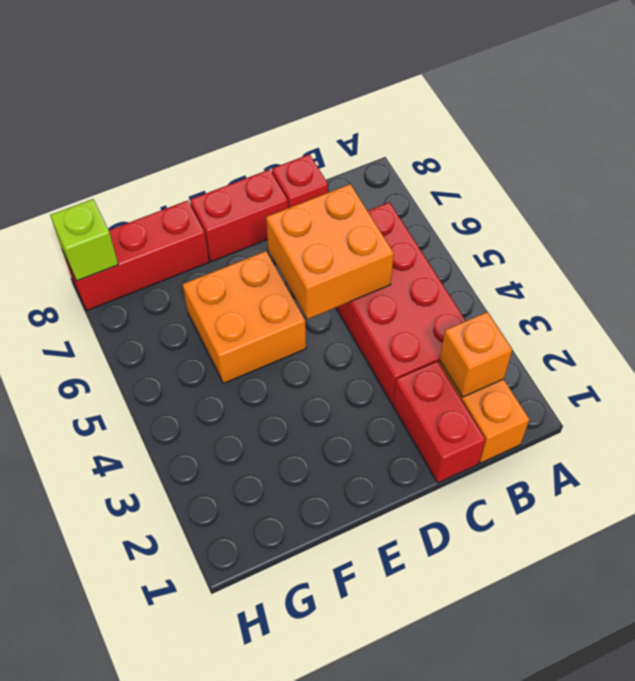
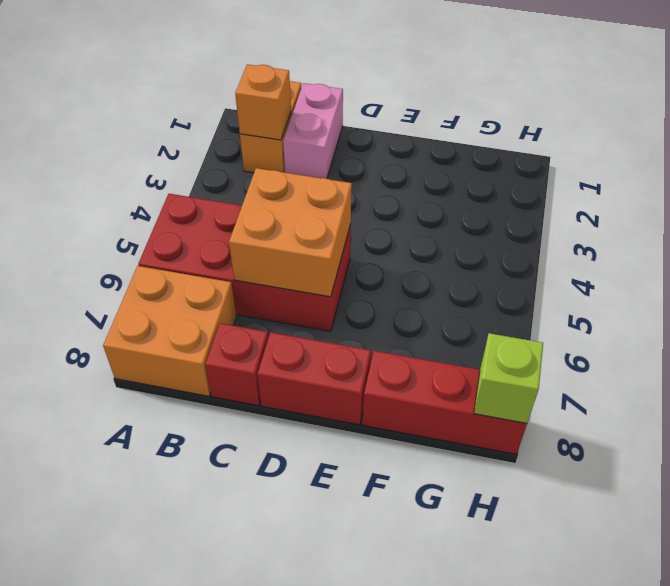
red 2x4 brick [336,202,466,404] -> red 2x4 brick turned to [138,194,351,331]
red 1x2 brick [393,361,486,483] -> pink 1x2 brick [283,83,343,179]
orange 2x2 brick [183,251,306,383] -> orange 2x2 brick moved to [103,266,236,396]

